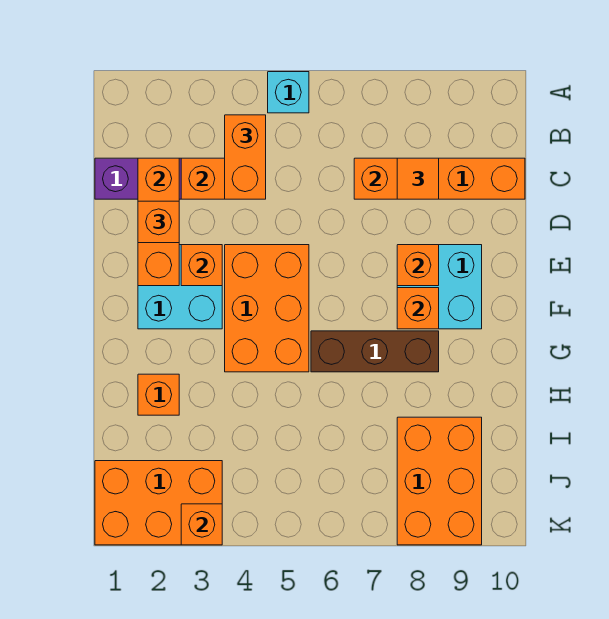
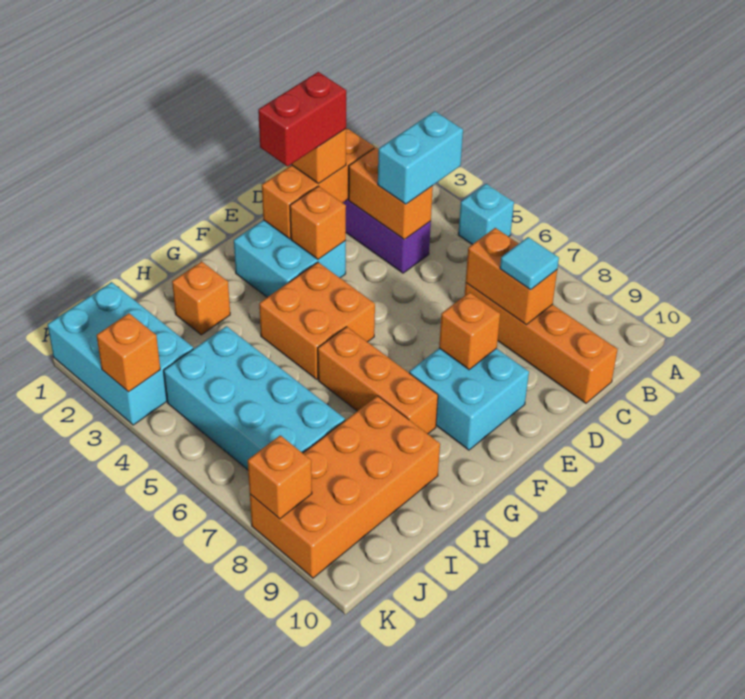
orange 1x2 brick [225,115,266,199] -> cyan 1x2 brick [378,111,463,204]
orange 1x1 tile [397,158,439,199] -> cyan 1x1 tile [500,237,559,290]
none -> red 1x2 brick [258,72,346,166]
orange 2x3 brick [225,245,309,372] -> orange 2x2 brick [259,262,375,379]
orange 1x1 brick [397,288,439,329] -> orange 1x1 brick moved to [248,435,312,519]
brown 1x3 brick [311,331,439,372] -> orange 1x3 brick [318,327,438,434]
none -> cyan 2x4 brick [164,326,345,470]
orange 2x3 brick [397,417,482,545] -> orange 2x4 brick [250,396,440,578]
orange 2x3 brick [95,461,222,545] -> cyan 2x3 brick [48,282,193,425]

